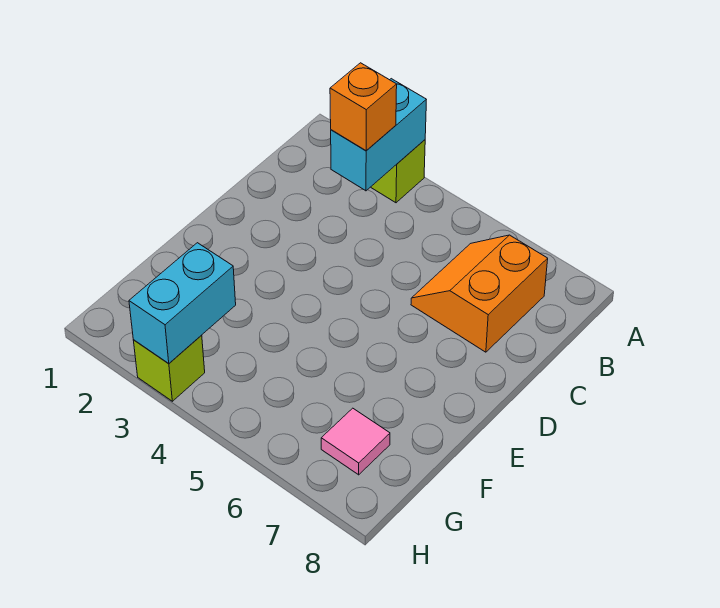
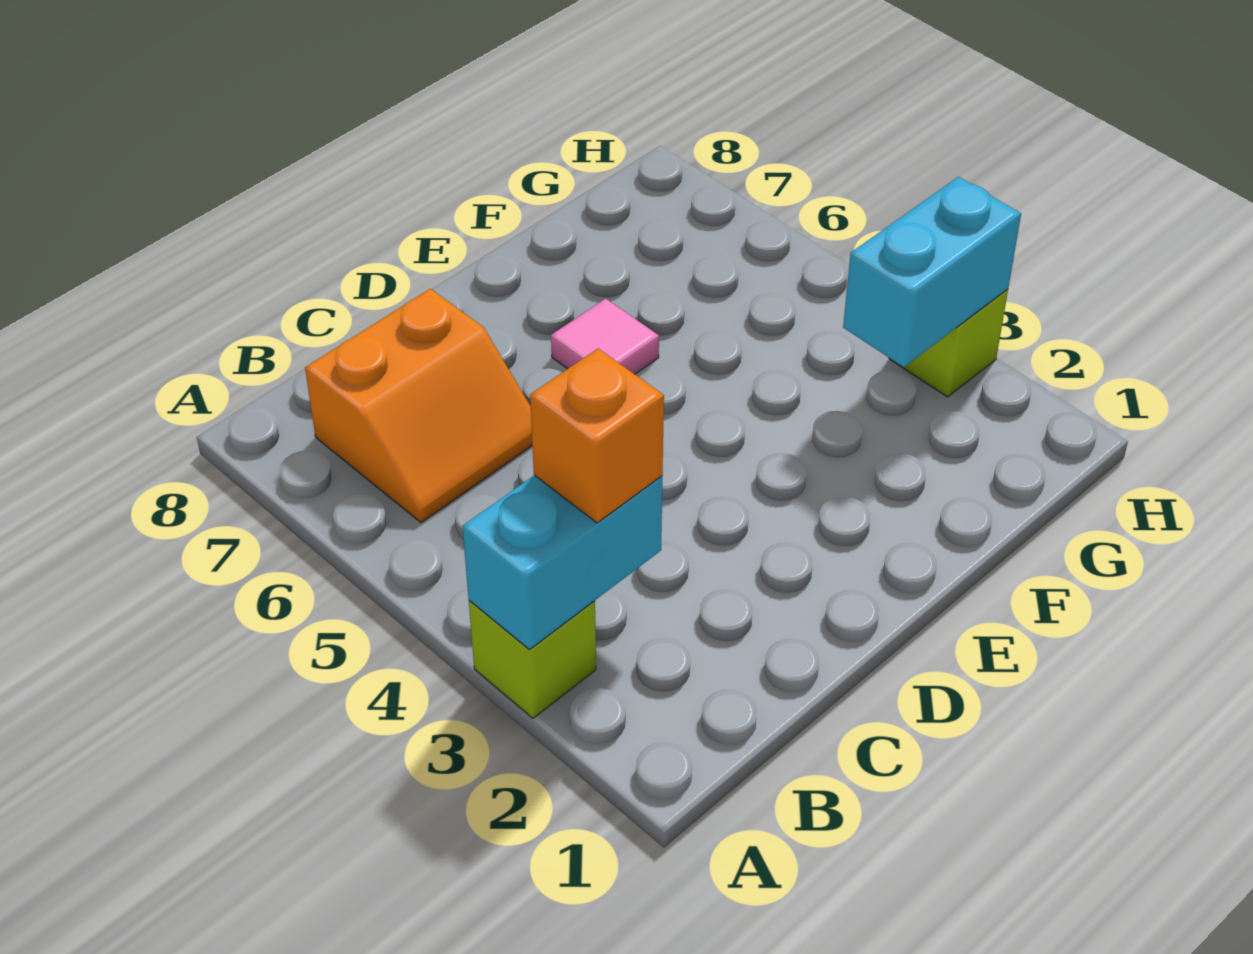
pink 1x1 tile [321,408,390,475] -> pink 1x1 tile moved to [551,299,659,374]

